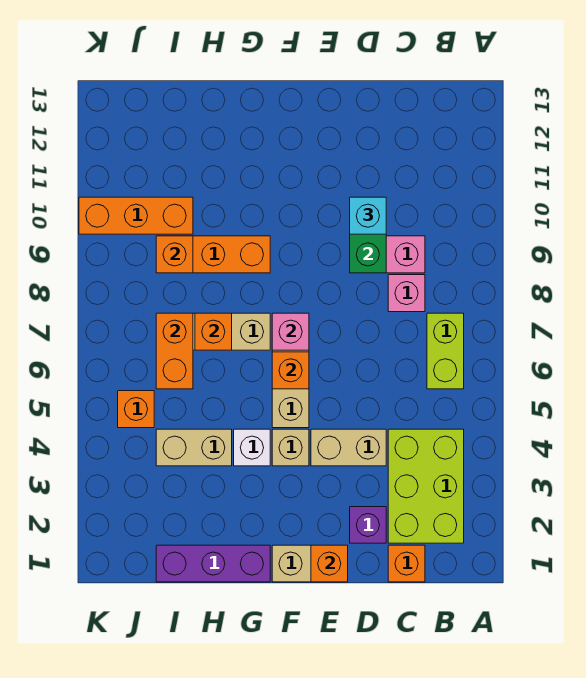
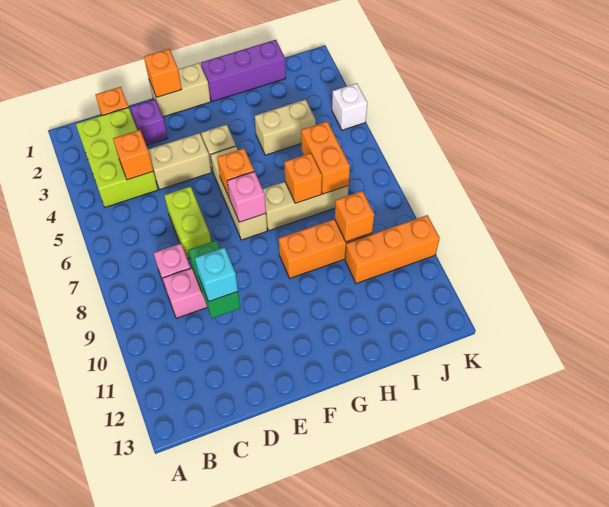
lime 1x2 brick [427,313,464,389] -> lime 1x2 brick moved to [164,187,211,259]
white 1x1 brick [234,429,270,466] -> white 1x1 brick moved to [332,83,367,130]
orange 1x1 brick [118,391,154,428] -> orange 1x1 brick moved to [113,130,153,180]

